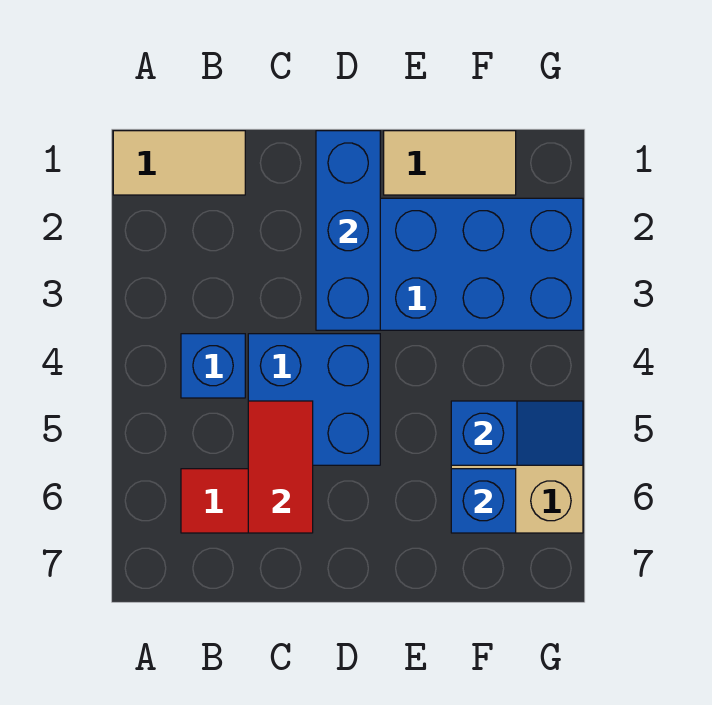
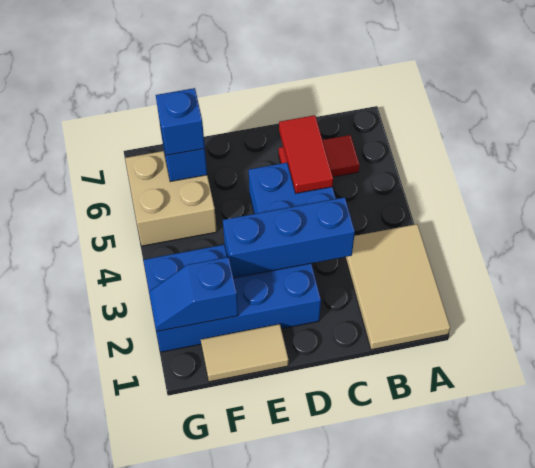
tan 1x2 tile [113,131,245,195] -> tan 2x3 tile [345,224,450,350]
blue 1x1 brick [181,334,245,398] -> blue 1x1 brick moved to [156,88,205,156]
blue 1x3 brick [316,131,380,330] -> blue 1x3 brick turned to [223,197,355,278]
blue 1x2 slope [451,401,583,465] -> blue 1x2 slope moved to [149,257,238,332]

